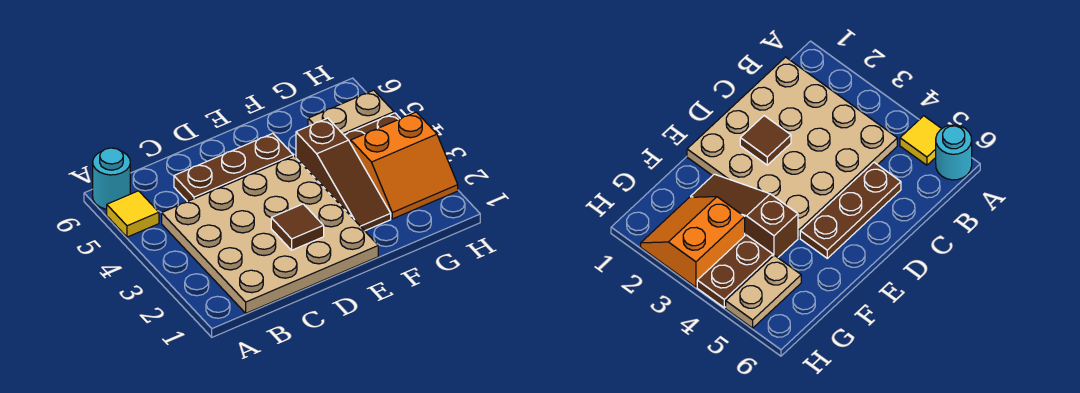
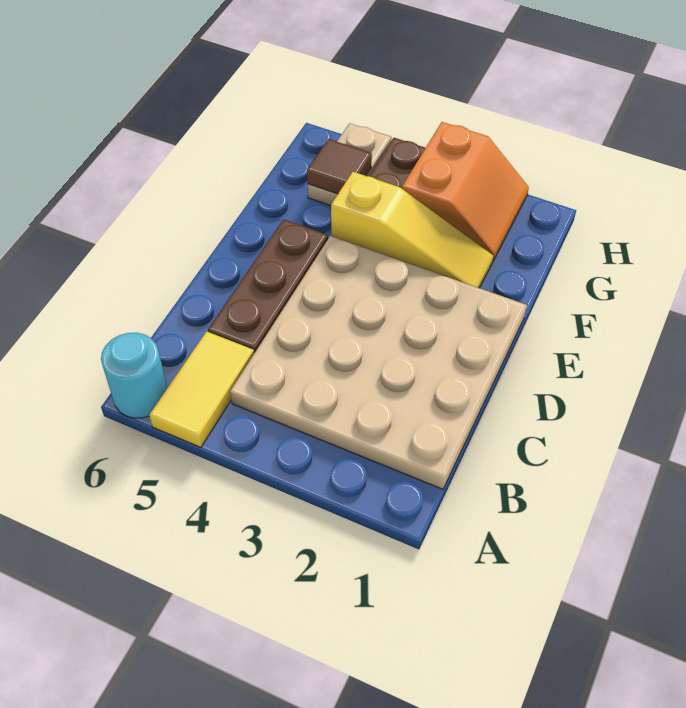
yellow 1x1 tile [107,191,159,237] -> yellow 1x2 tile [149,331,254,447]
brown 1x1 tile [271,204,324,250] -> brown 1x1 tile moved to [307,139,372,194]
brown 1x3 slope [296,118,391,231] -> yellow 1x3 slope [331,172,493,288]

